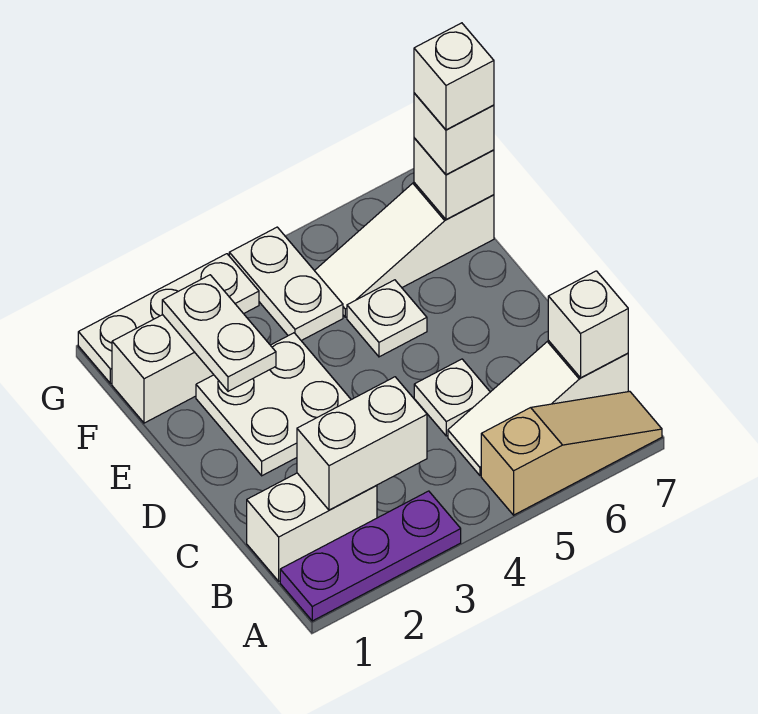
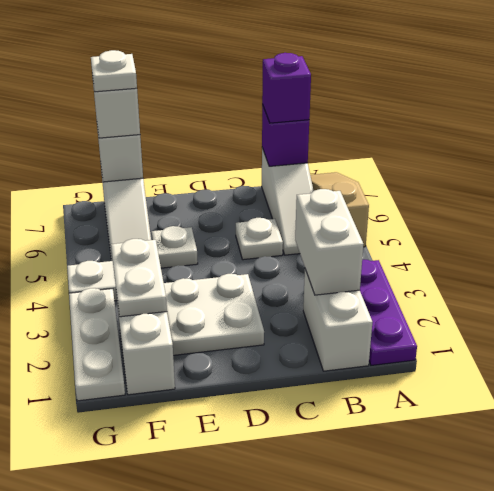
white 1x1 brick [548,271,628,378] -> purple 1x1 brick [262,105,309,166]
none -> purple 1x1 brick [262,53,311,123]
white 1x2 plate [162,275,276,391] -> white 1x2 plate turned to [111,239,167,317]
white 1x1 brick [414,23,494,130] -> white 1x1 plate [91,50,137,92]

